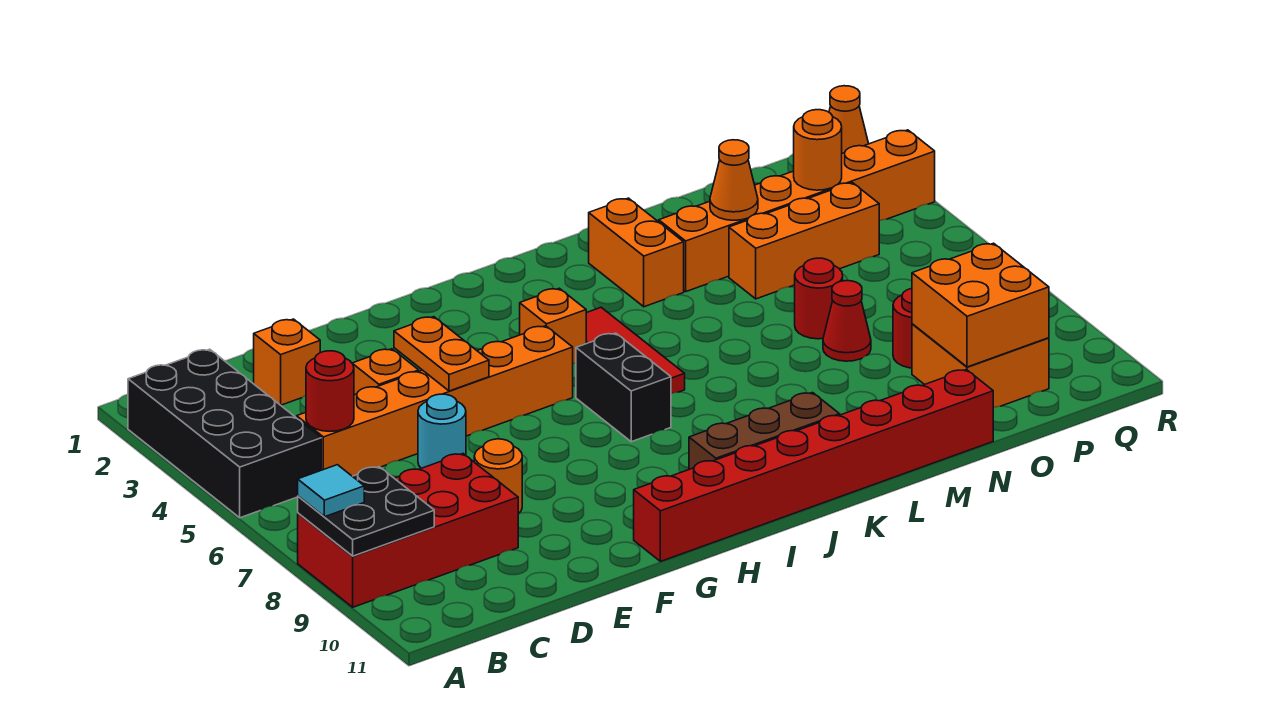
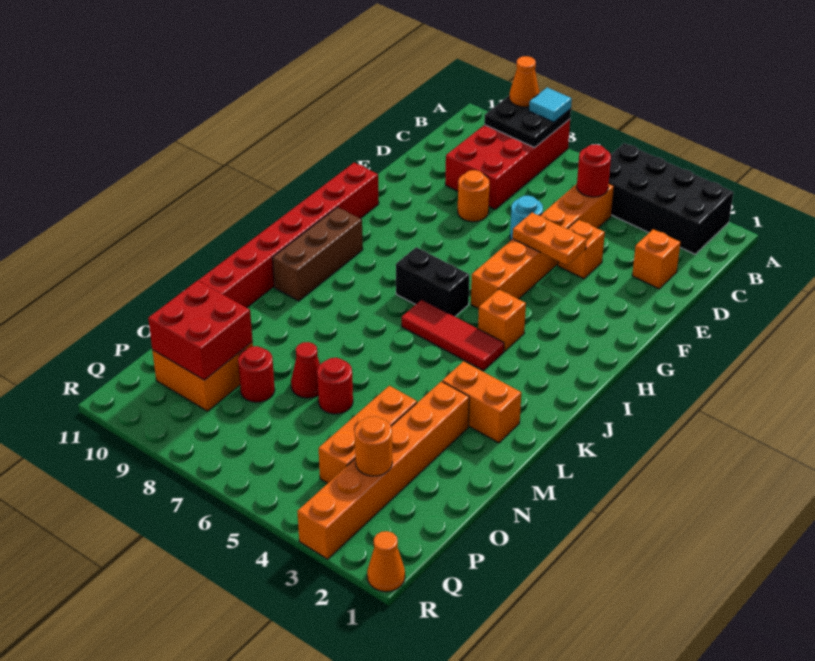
orange 1x1 cone [710,140,758,220] -> orange 1x1 cone moved to [509,56,539,107]
orange 2x2 brick [912,243,1049,367] -> red 2x2 brick [148,281,253,380]

